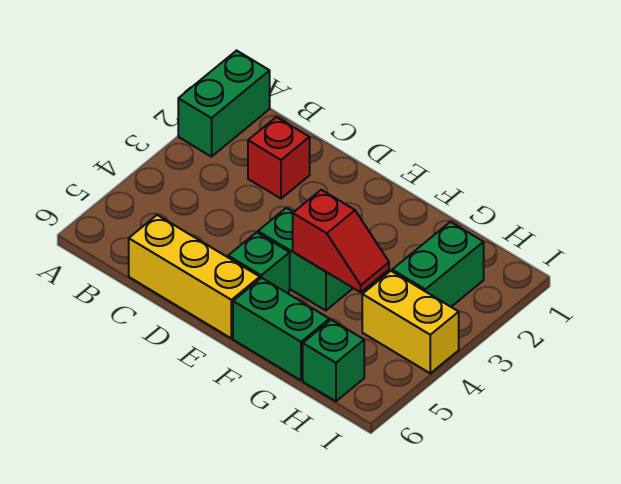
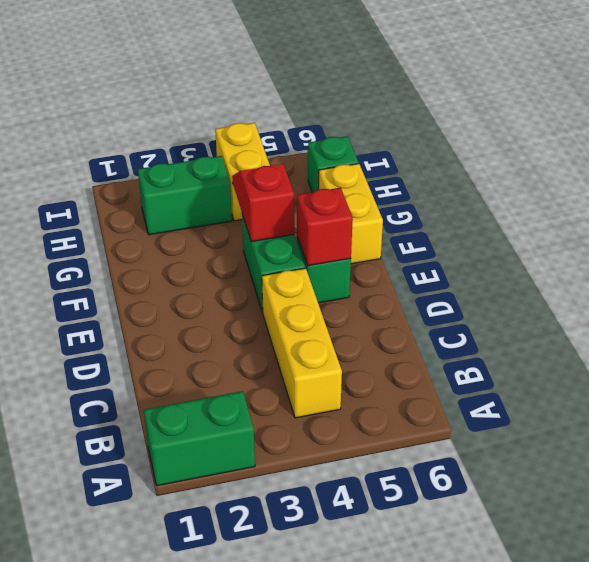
red 1x1 brick [248,117,310,199] -> red 1x1 brick moved to [297,188,353,266]
yellow 1x3 brick [129,215,260,338] -> yellow 1x3 brick moved to [262,268,342,418]
green 1x2 brick [233,278,329,380] -> yellow 1x2 brick [319,164,383,264]

